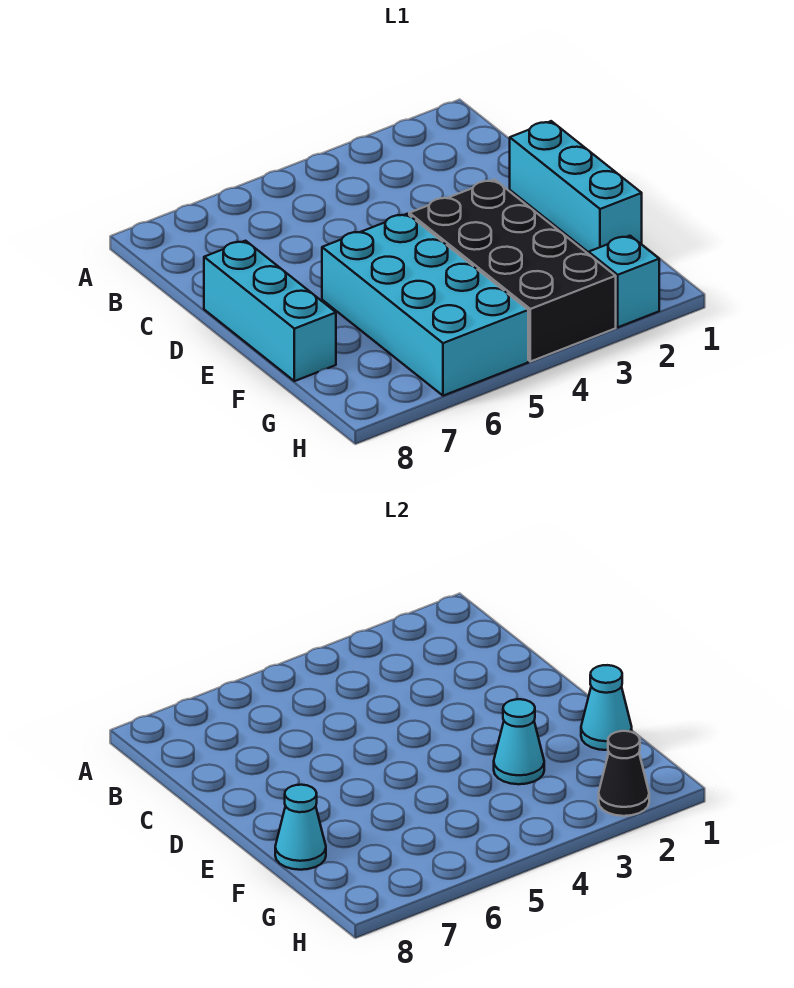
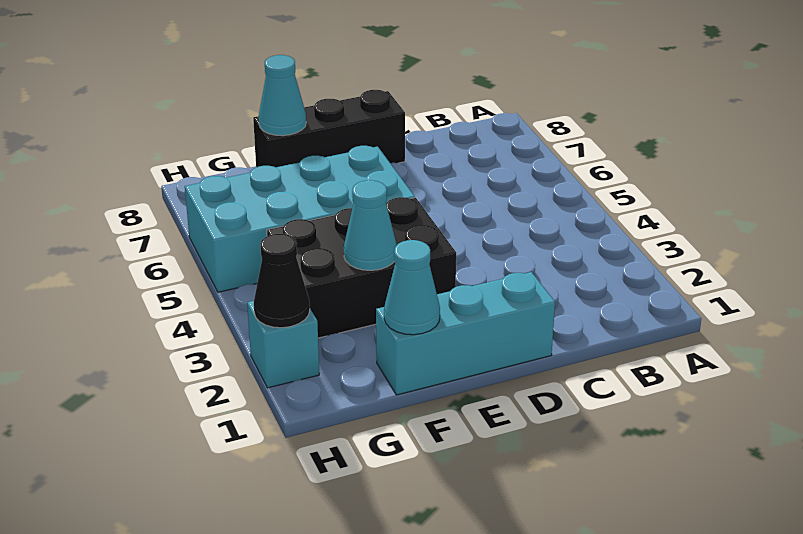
cyan 1x3 brick [204,241,336,381] -> black 1x3 brick [253,90,405,167]
black 2x4 brick [409,180,616,362] -> black 2x3 brick [267,197,456,338]

